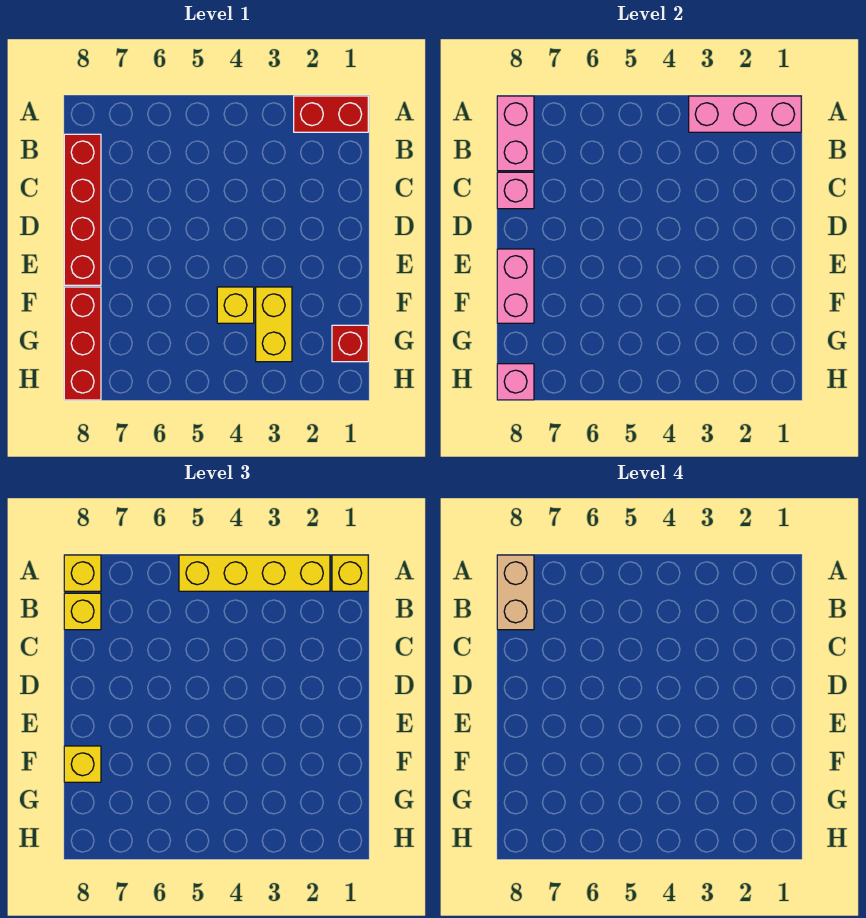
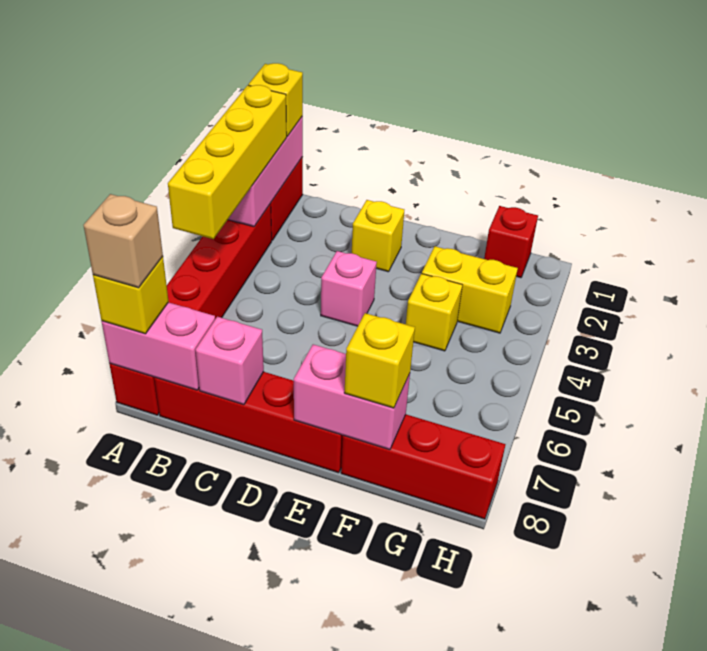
none -> red 1x6 brick [110,204,272,415]
tan 1x2 brick [497,555,534,630] -> tan 1x1 brick [84,194,163,288]
yellow 1x1 brick [64,593,101,630] -> yellow 1x1 brick moved to [352,200,404,272]
pink 1x1 brick [497,364,534,400] -> pink 1x1 brick moved to [321,251,377,326]

